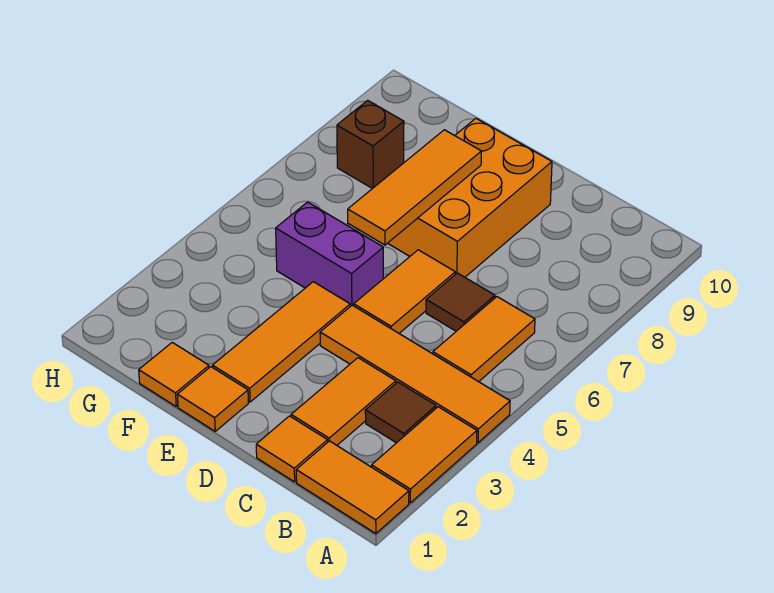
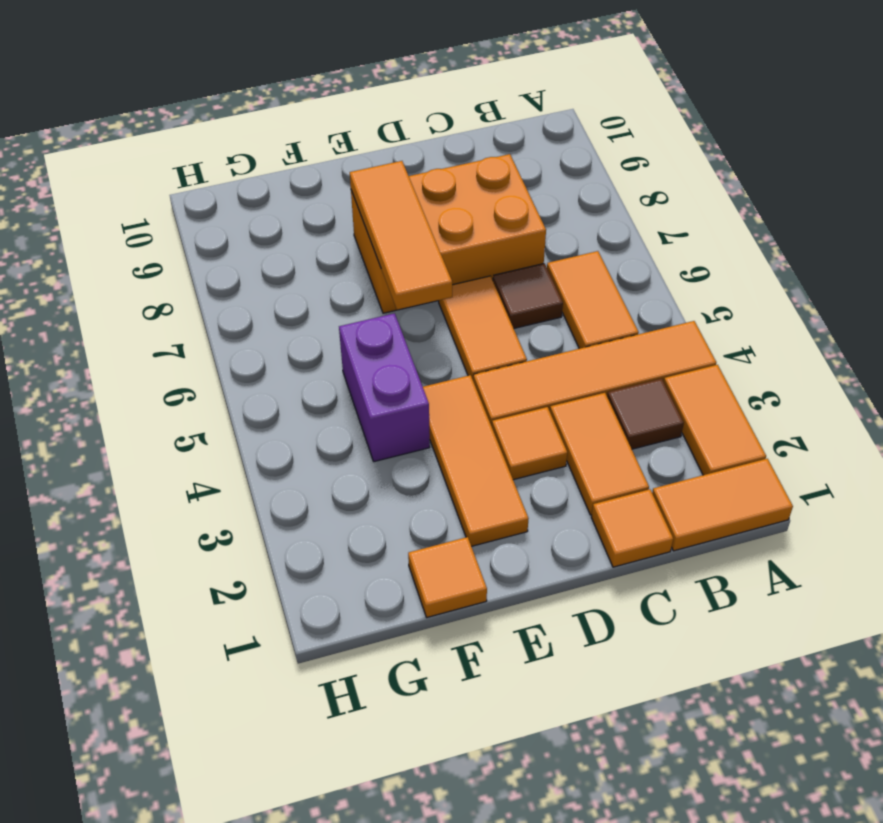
orange 2x3 brick [388,118,552,277] -> orange 2x3 brick turned to [351,154,546,313]
orange 1x1 tile [177,367,248,431] -> orange 1x1 tile moved to [492,407,567,480]
purple 1x2 brick [276,202,383,306] -> purple 1x2 brick turned to [339,313,430,462]
brown 1x1 brick [337,100,404,189] -> none

